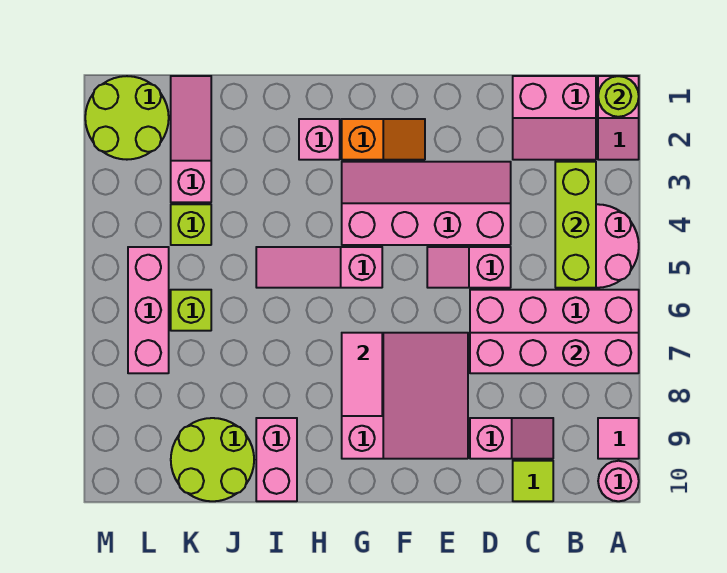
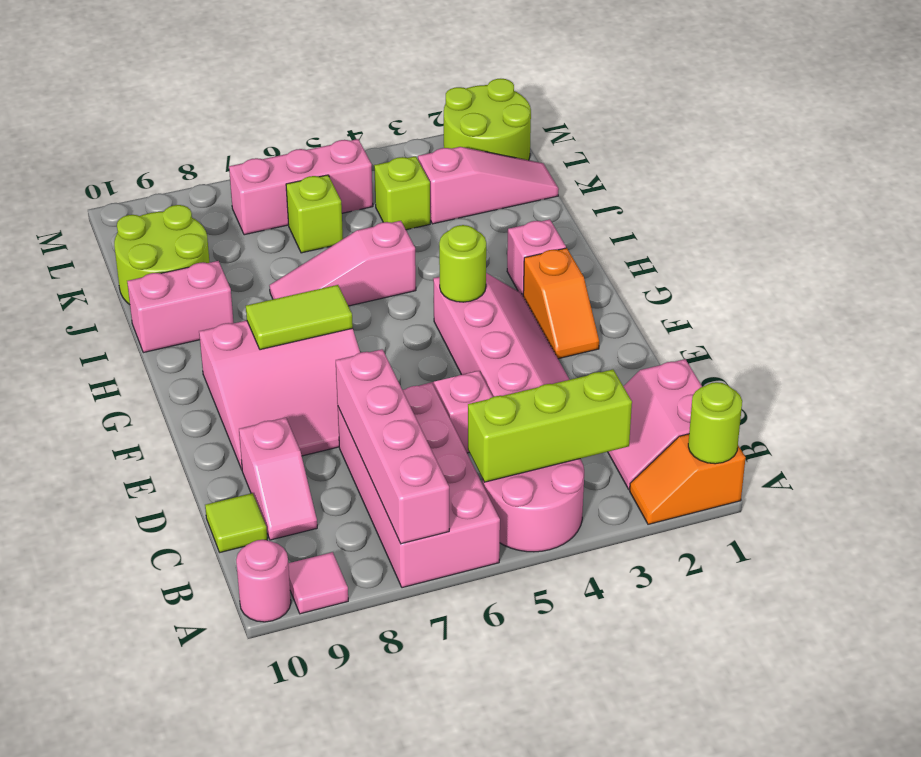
pink 1x2 slope [598,76,639,160] -> orange 1x2 slope [630,434,746,524]
none -> lime 1x1 round brick [439,225,486,302]
pink 1x3 slope [256,247,382,288] -> pink 1x3 slope turned to [269,221,416,306]
pink 1x2 tile [342,333,382,416] -> lime 1x2 tile [246,285,353,350]

